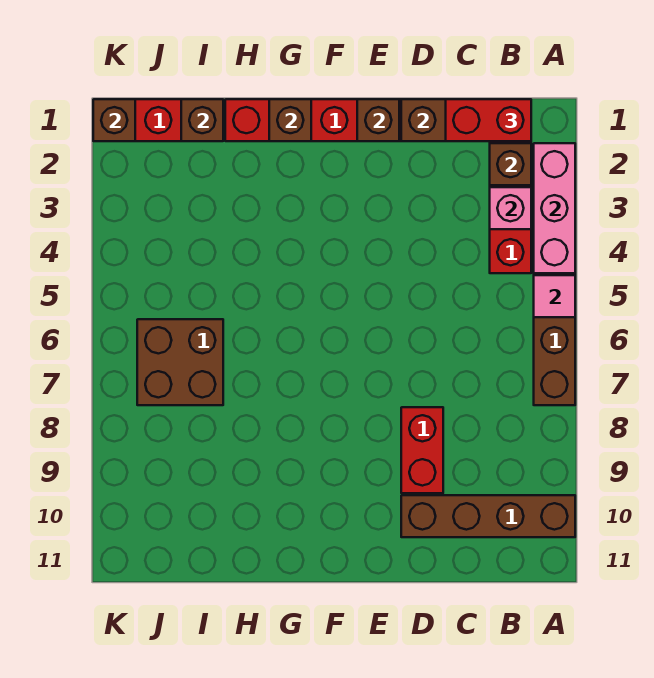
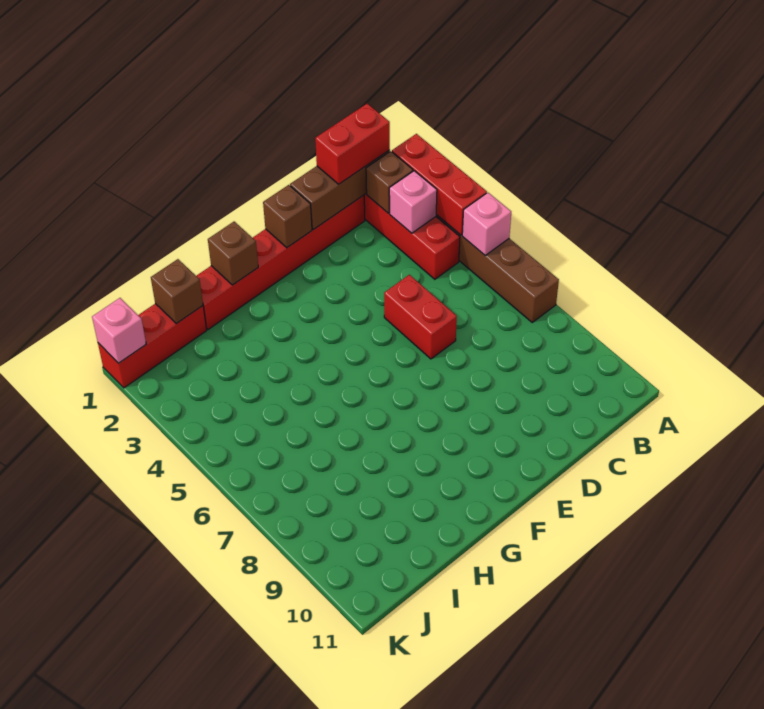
pink 1x3 brick [534,143,575,273] -> red 1x3 brick [392,134,487,235]
pink 1x1 tile [534,275,575,317] -> pink 1x1 brick [462,193,511,256]
brown 1x4 brick [401,495,575,537] -> none
red 1x2 brick [401,407,443,493] -> red 1x2 brick moved to [384,275,457,359]
brown 2x2 brick [137,319,223,405] -> none
brown 1x1 brick [93,99,135,141] -> pink 1x1 brick [92,298,146,363]

